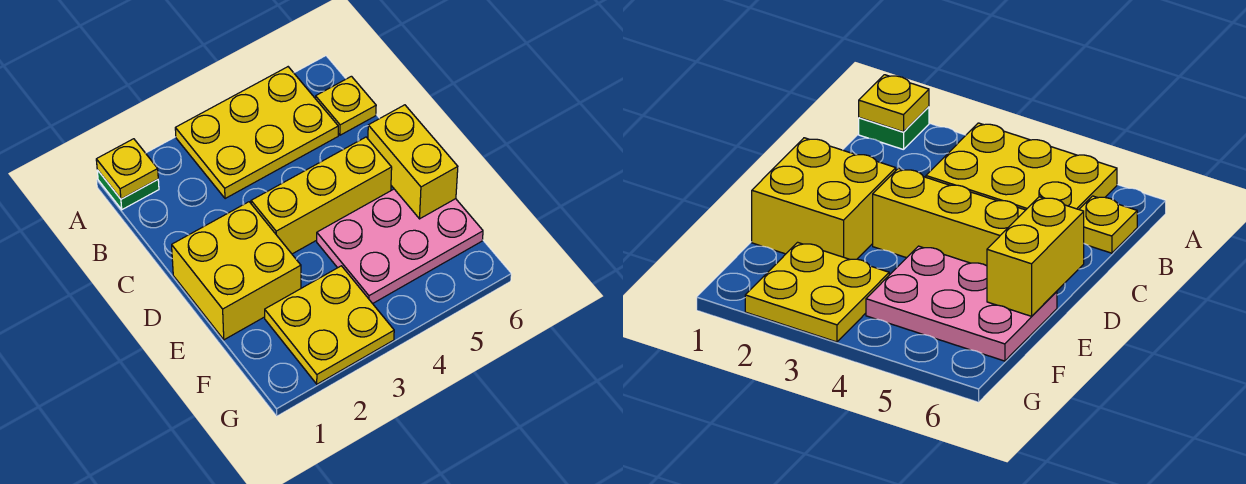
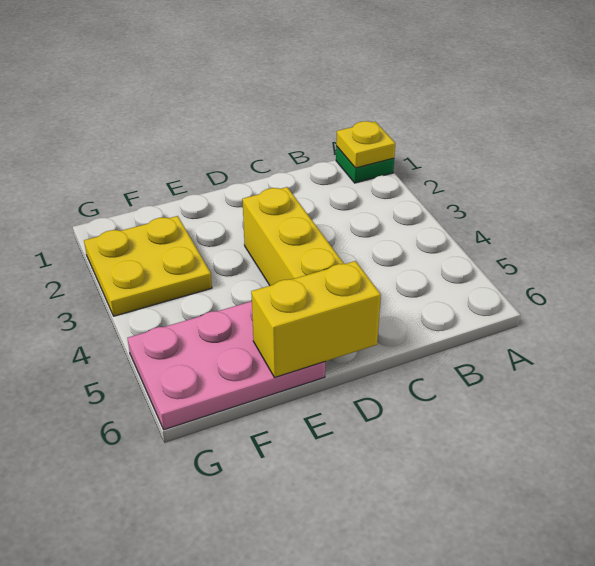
yellow 2x3 plate [175,67,338,199] -> none
yellow 1x1 plate [316,76,376,135] -> none
yellow 2x2 brick [172,202,301,340] -> none
pink 2x3 plate [317,189,483,304] -> pink 2x3 plate turned to [127,301,325,430]

